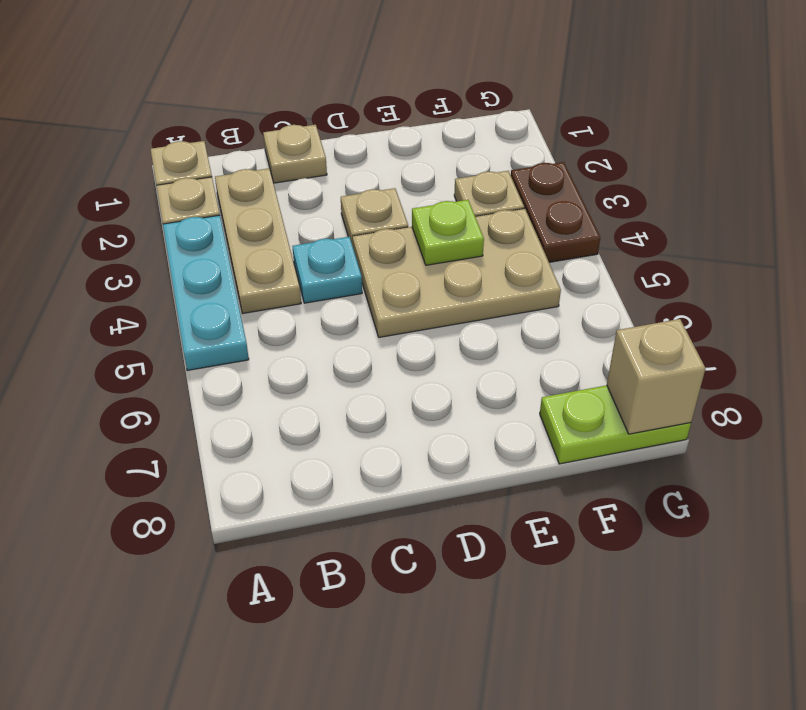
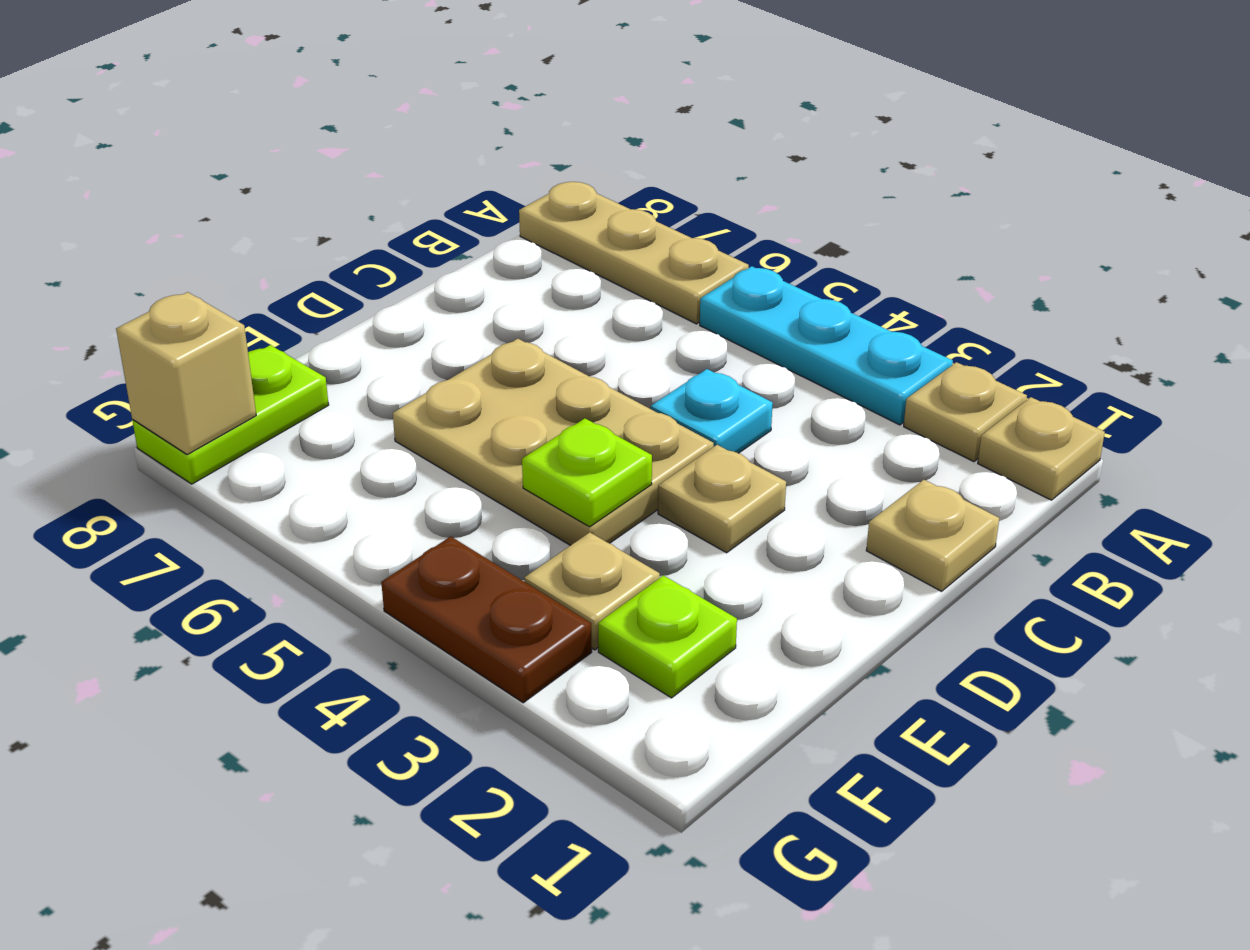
tan 1x3 plate [215,168,301,313] -> tan 1x3 plate moved to [519,182,749,324]
tan 2x3 plate [353,209,561,337] -> tan 2x3 plate turned to [393,339,714,545]
none -> lime 1x1 plate [598,576,737,698]

